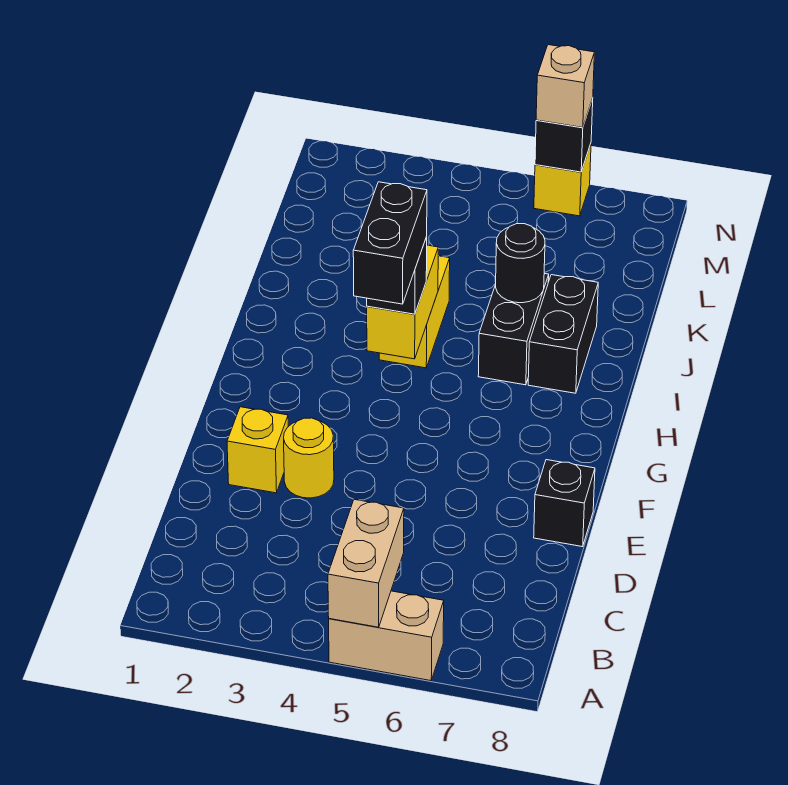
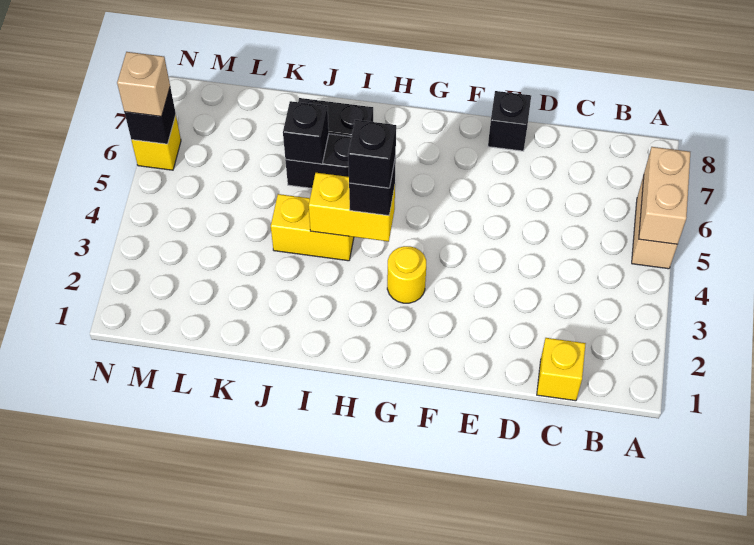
tan 1x2 brick [328,499,404,627] -> tan 1x2 brick turned to [639,147,690,244]
yellow 1x1 brick [227,407,288,493] -> yellow 1x1 brick moved to [537,338,586,401]
yellow 1x1 round brick [284,418,334,498] -> yellow 1x1 round brick moved to [387,246,426,303]
black 1x2 brick [353,182,427,304] -> black 1x1 brick [348,120,396,188]
black 1x1 round brick [496,224,545,303] -> black 1x1 brick [283,101,329,164]

